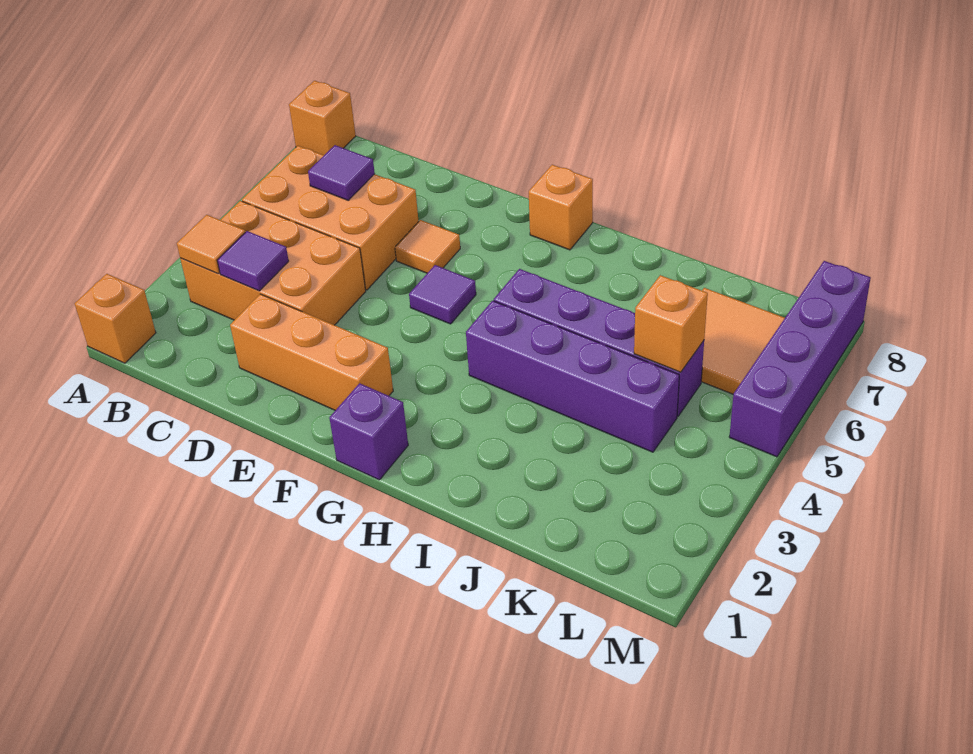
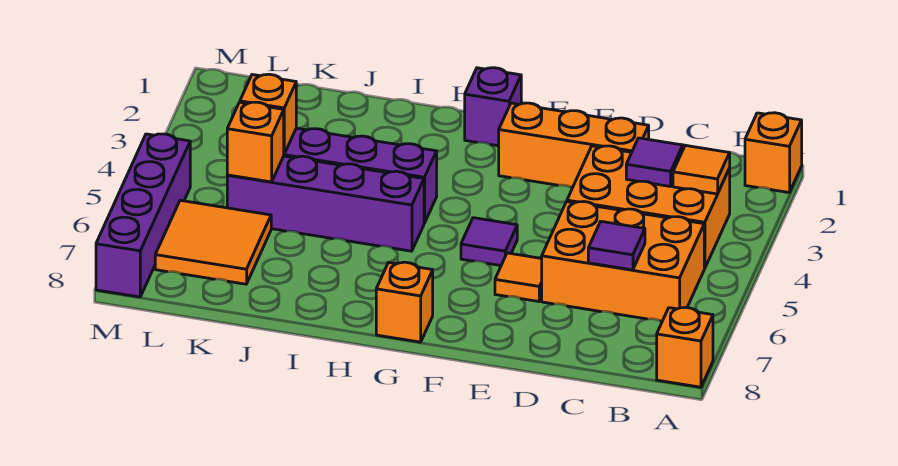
none -> orange 1x1 brick [240,74,296,154]

